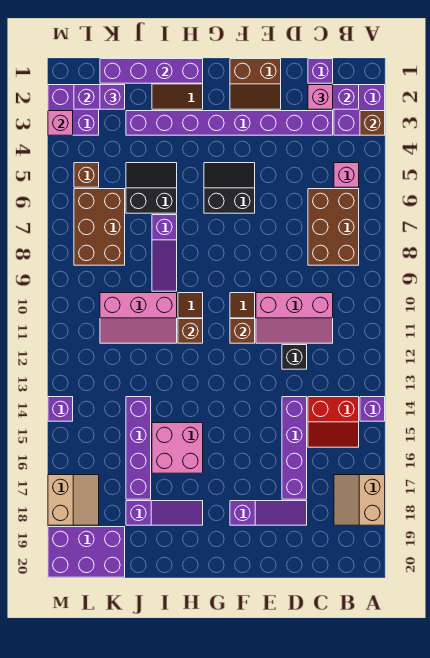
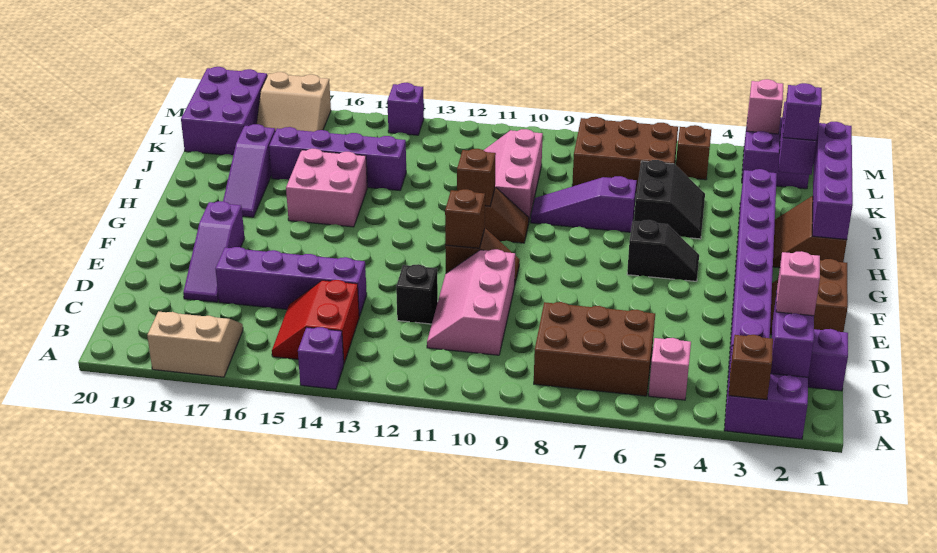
black 2x2 slope [204,163,255,213] -> black 1x2 slope [627,220,699,281]

